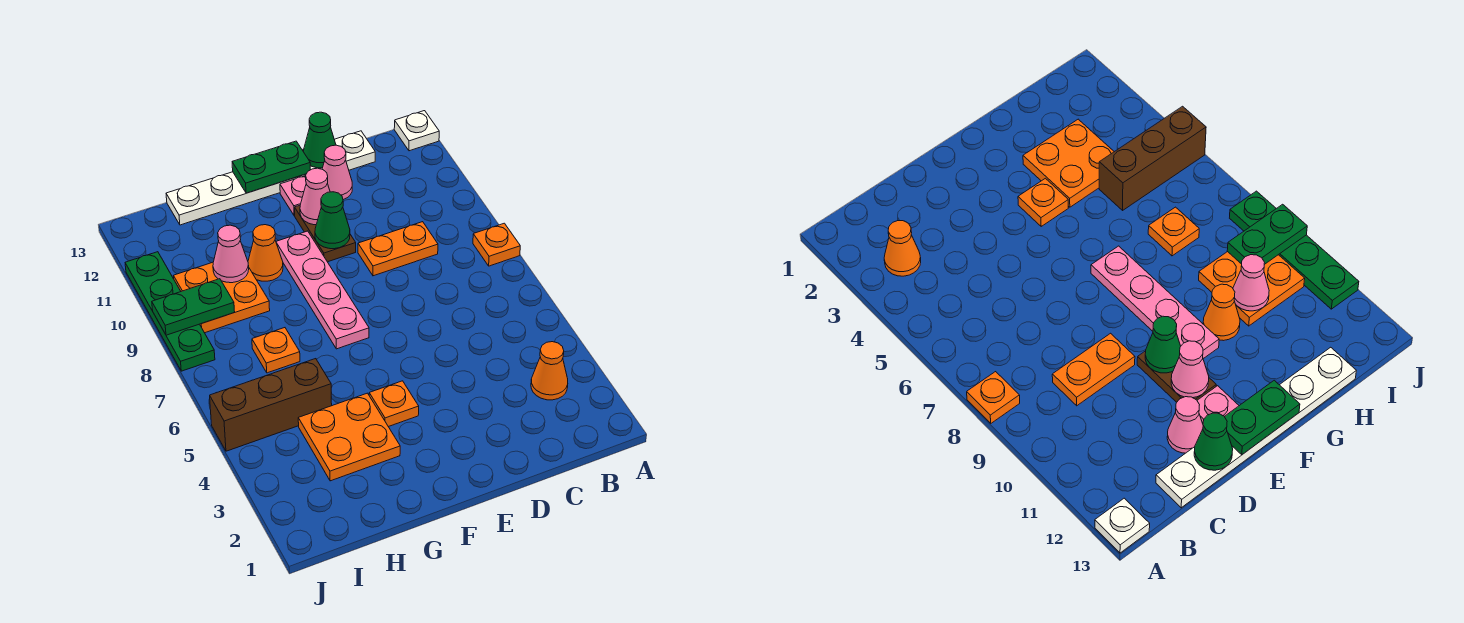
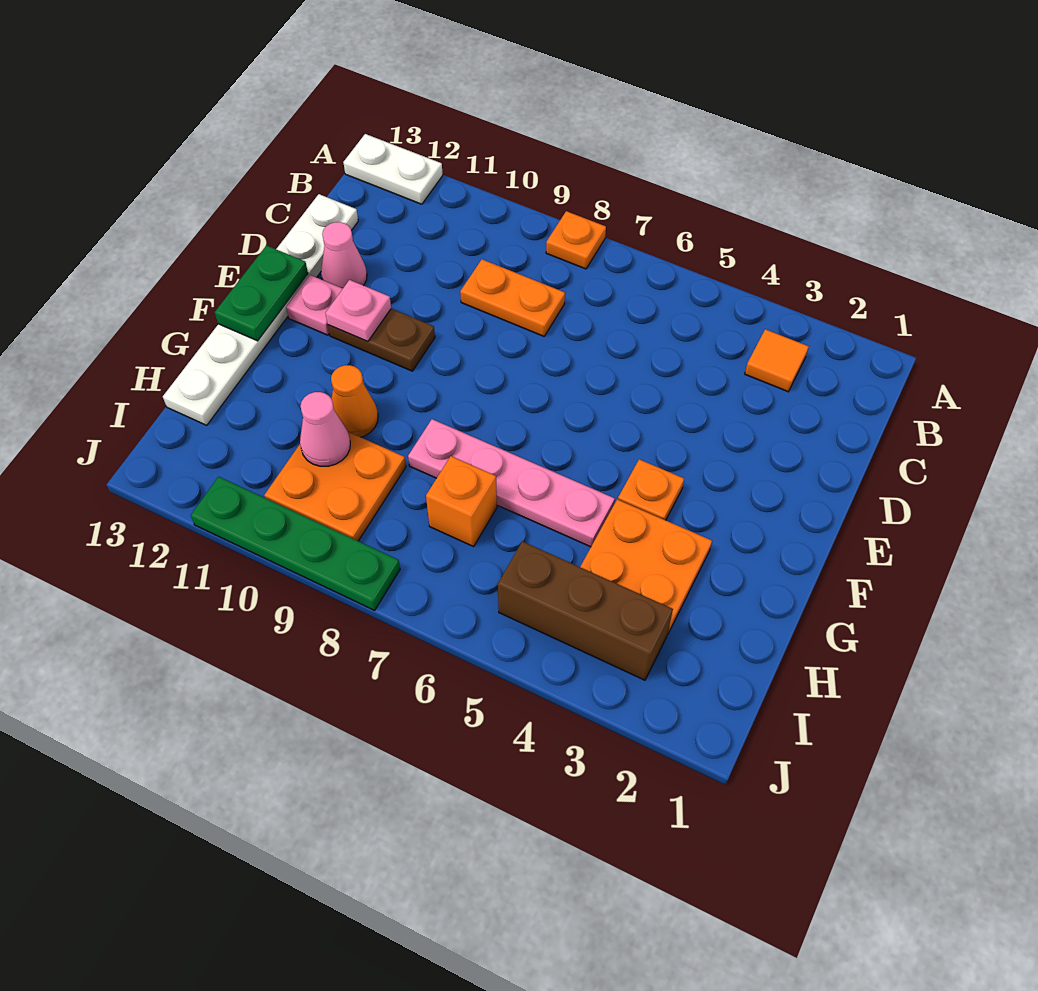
white 1x1 plate [394,111,439,151] -> white 1x2 plate [343,134,443,204]
orange 1x1 cone [531,342,568,400] -> orange 1x1 tile [745,329,809,392]
orange 1x2 plate [358,222,438,276] -> orange 1x2 plate turned to [460,259,565,336]
green 1x1 cone [304,112,336,168] -> none
green 1x1 cone [315,192,350,249] -> none
pink 1x1 cone [300,168,330,225] -> pink 1x1 plate [325,280,391,342]
pink 1x4 plate [276,231,369,349] -> pink 1x4 plate moved to [408,419,615,547]
brown 1x3 brick [210,359,332,451] -> brown 1x3 brick turned to [498,541,673,680]
orange 1x1 plate [252,328,300,373] -> orange 1x1 brick [426,456,497,546]
green 1x2 plate [152,279,235,335] -> none

